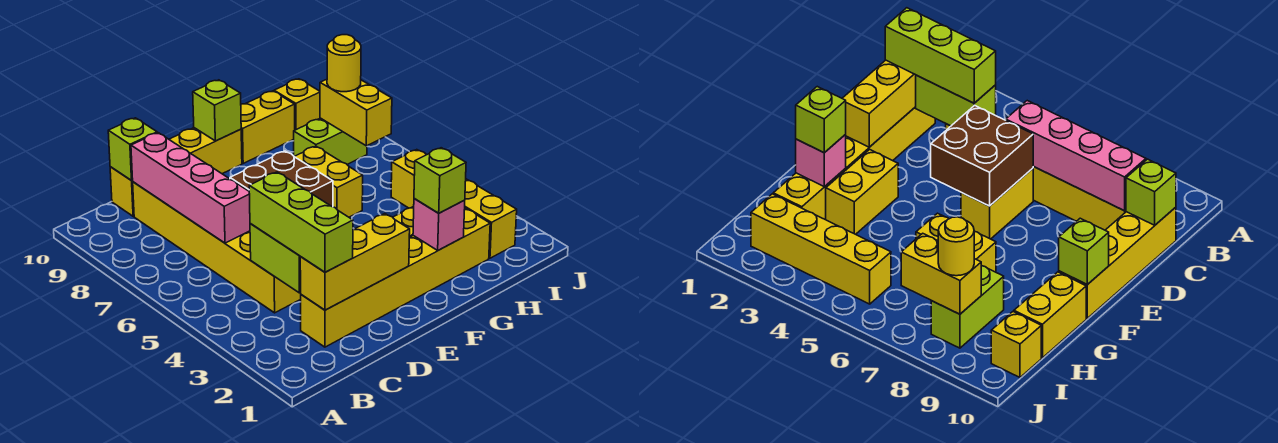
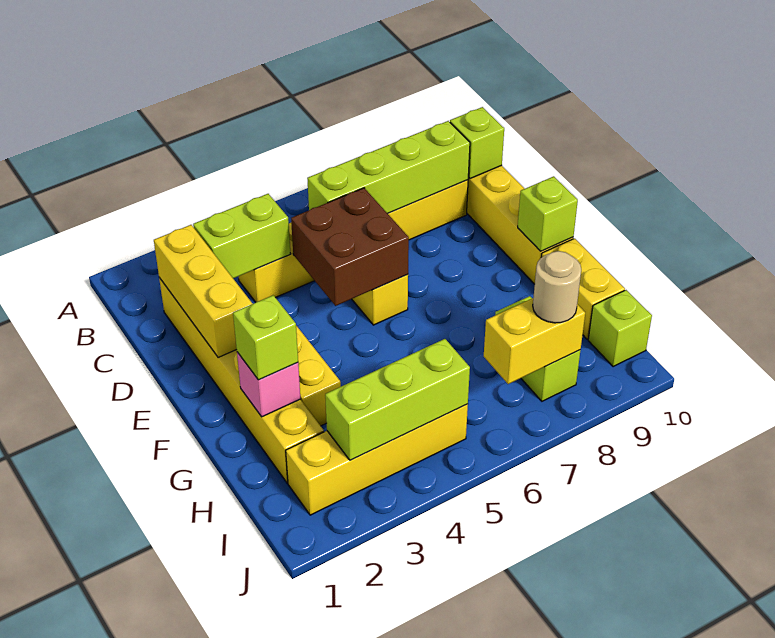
lime 1x3 brick [249,172,353,272] -> lime 1x3 brick moved to [325,339,470,460]
pink 1x4 brick [131,133,250,243] -> lime 1x4 brick [307,121,470,214]
yellow 1x2 brick [294,146,363,217] -> none
yellow 1x1 round brick [327,35,361,92] -> tan 1x1 round brick [533,251,581,323]
yellow 1x1 brick [274,79,320,130] -> lime 1x1 brick [588,290,652,367]

